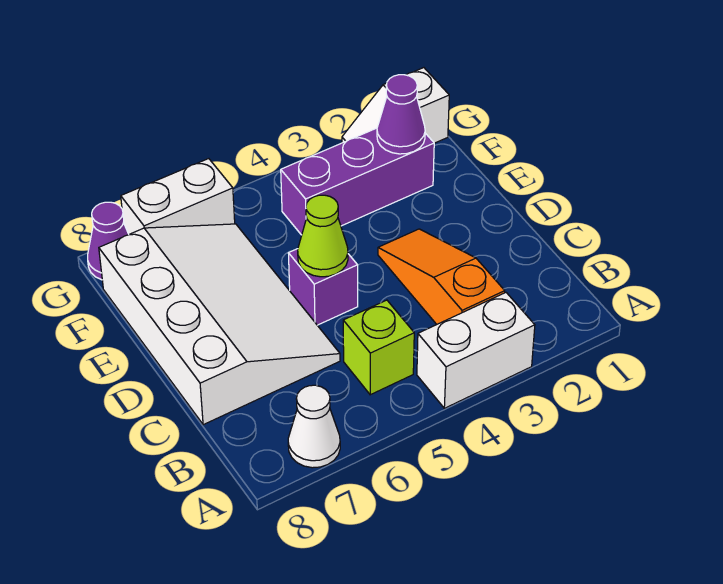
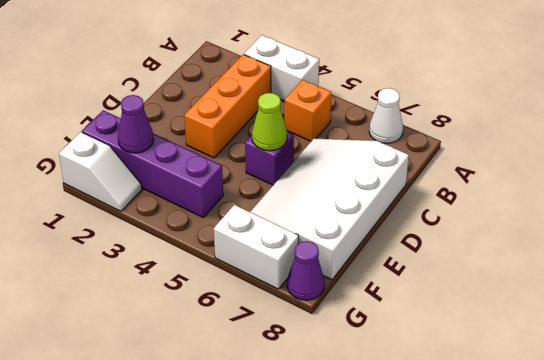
orange 1x3 slope [378,229,505,324] -> orange 1x3 brick [184,54,271,158]
lime 1x1 brick [343,300,414,395] -> orange 1x1 brick [284,80,331,141]
purple 1x3 brick [281,128,434,235] -> purple 1x4 brick [82,110,223,218]

